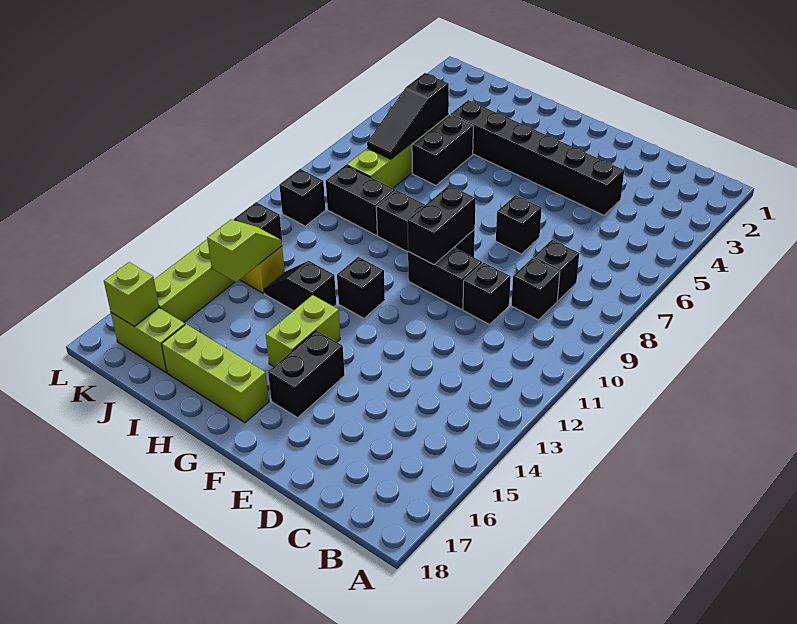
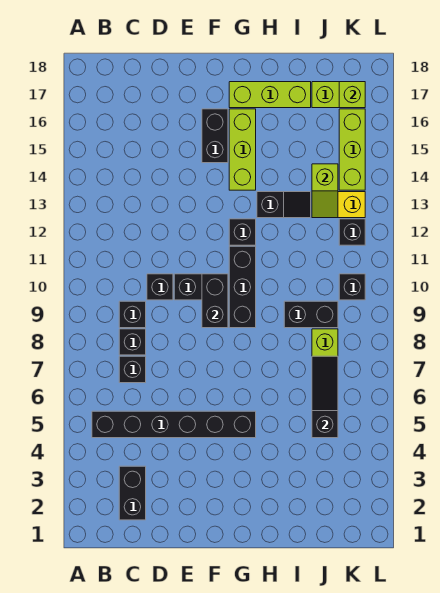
black 1x6 brick [451,100,624,215] -> black 1x6 brick moved to [92,411,256,438]
black 1x1 brick [496,195,542,254] -> black 1x1 brick moved to [119,356,146,383]
black 1x3 brick [376,190,475,257] -> black 1x3 brick turned to [229,246,256,328]
lime 1x2 brick [266,295,340,367] -> lime 1x3 brick [229,109,256,190]
black 1x2 brick [412,115,473,185] -> black 1x2 brick moved to [119,466,146,520]

